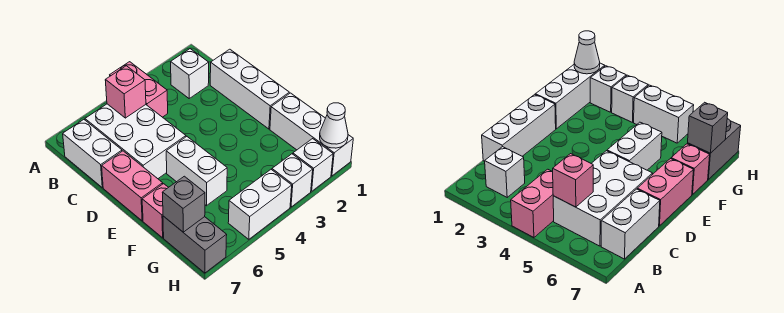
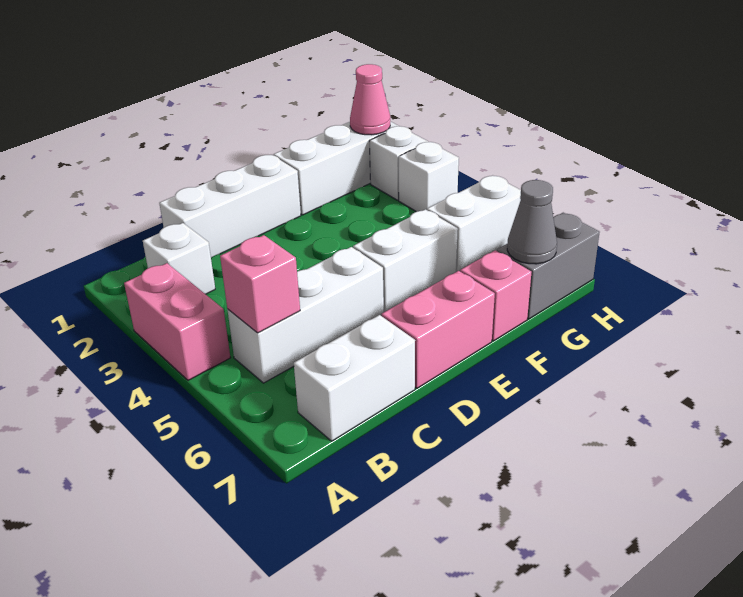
pink 1x2 brick [110,62,168,117] -> pink 1x2 brick turned to [124,263,230,380]
white 2x3 brick [85,104,186,179] -> white 1x3 brick [227,247,384,383]
grey 1x1 brick [162,176,205,232] -> grey 1x1 cone [507,180,557,264]
white 1x1 cone [320,103,348,148] -> pink 1x1 cone [350,64,390,135]
white 1x2 brick [228,170,292,239] -> white 1x2 brick turned to [427,175,521,272]

